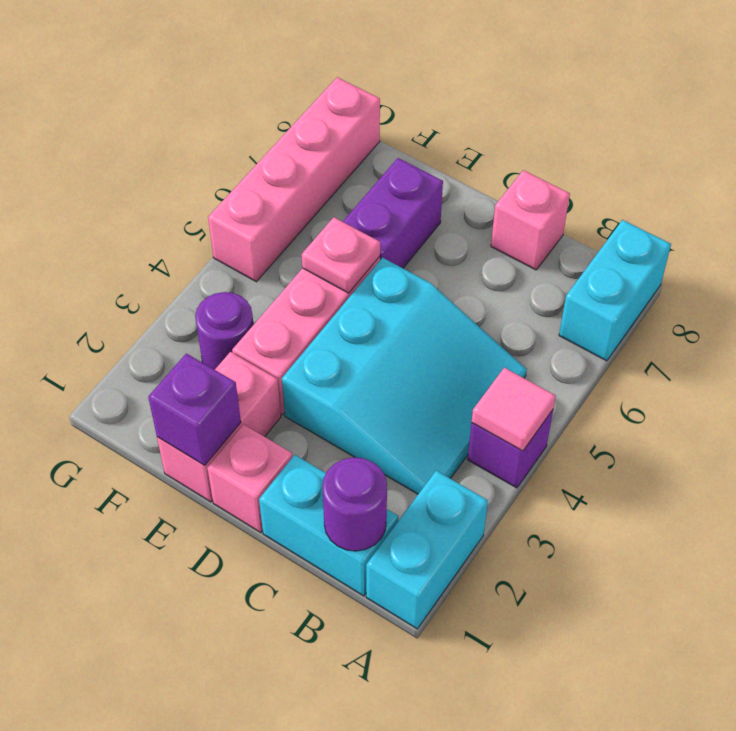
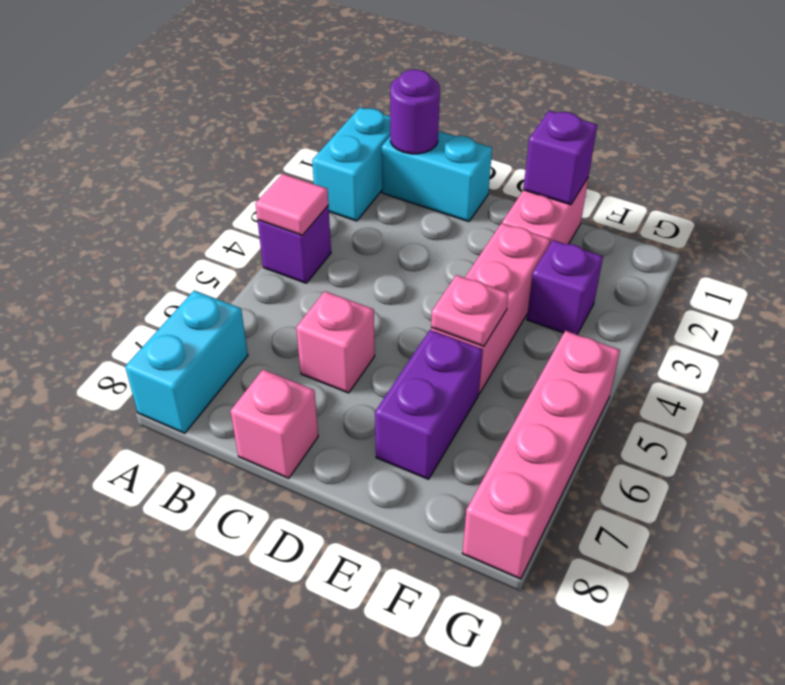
cyan 3x3 slope [282,258,527,494] -> none
pink 1x1 brick [207,424,292,532] -> pink 1x1 brick moved to [296,291,375,393]
purple 1x1 round brick [195,292,253,370] -> purple 1x1 brick [527,240,603,335]

